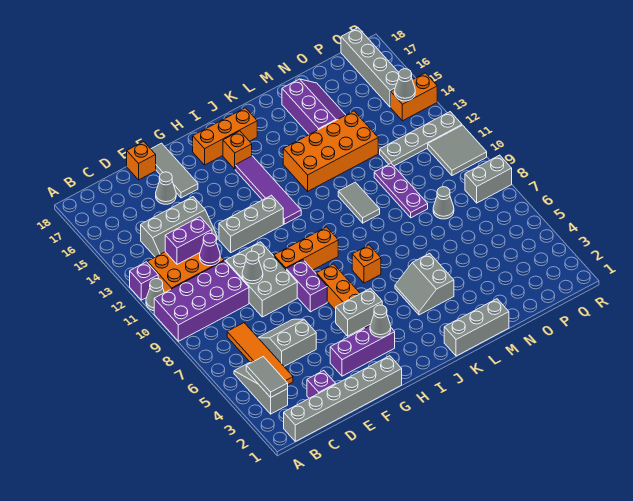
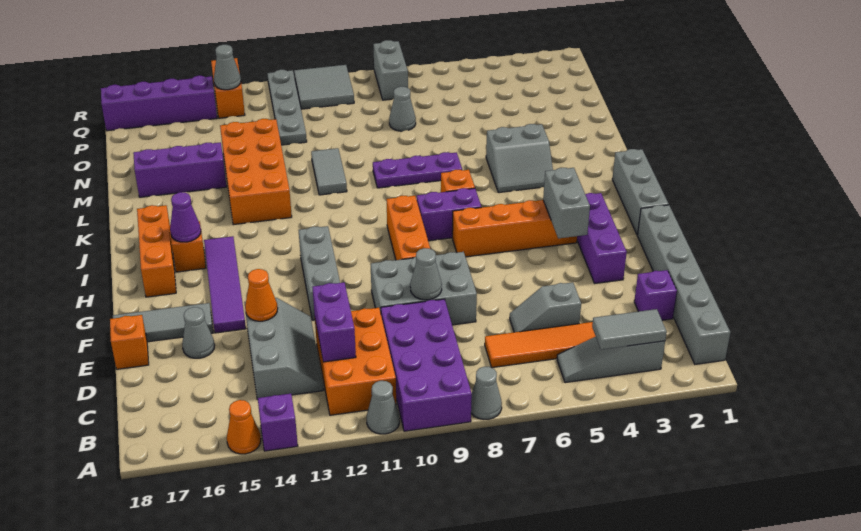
purple 1x1 brick [130,262,158,300] -> purple 1x1 brick moved to [258,394,298,451]
none -> orange 1x1 cone [227,400,261,454]
grey 2x2 slope [258,319,316,366] -> grey 1x2 slope [510,282,581,332]
purple 1x1 cone [200,233,220,266] -> purple 1x1 cone moved to [170,192,201,242]
none -> orange 1x1 cone [245,269,278,321]
purple 1x2 brick [286,260,327,312] -> purple 1x2 brick moved to [417,188,481,241]
grey 1x1 cone [370,305,391,337] -> grey 1x1 cone moved to [471,367,502,419]
purple 1x4 tile [235,156,301,224] -> purple 1x4 tile turned to [204,236,246,333]
grey 1x3 brick [444,299,509,356] -> grey 1x3 brick moved to [612,149,669,235]
grey 1x2 tile [338,182,380,223] -> grey 1x2 tile turned to [311,148,347,195]
purple 1x3 plate [374,163,428,218] -> purple 1x3 plate moved to [373,152,462,188]
grey 1x4 brick [341,28,399,107] -> purple 1x4 brick [101,76,217,131]

